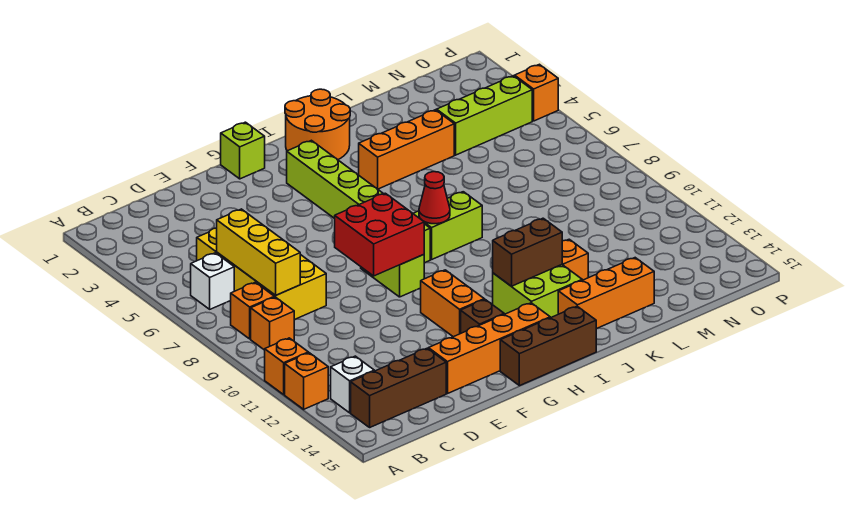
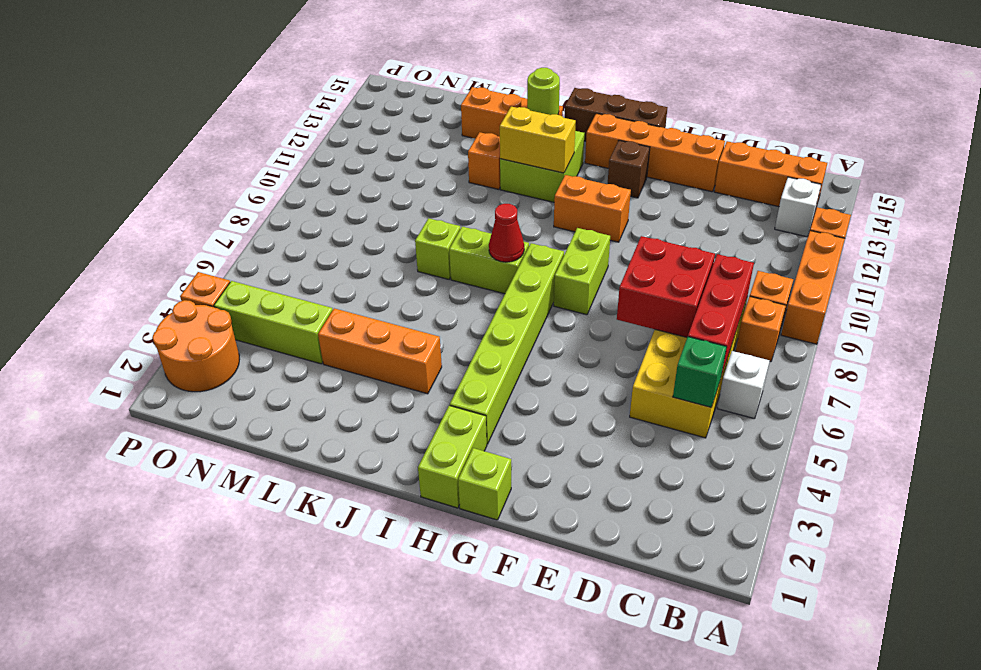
orange 1x1 brick [265,338,308,394] -> orange 1x3 brick [781,231,845,344]
brown 1x3 brick [351,348,446,427] -> orange 1x3 brick [714,141,827,210]
none -> green 1x1 brick [673,337,727,407]
yellow 1x3 brick [217,209,300,295] -> red 1x3 brick [688,254,754,373]
red 2x2 brick [335,193,424,276] -> red 2x2 brick moved to [617,236,715,337]
orange 1x2 brick [421,270,484,337] -> orange 1x2 brick turned to [554,175,631,242]
none -> lime 1x2 brick [418,405,487,508]
orange 2x2 round brick [285,89,350,160] -> orange 2x2 round brick moved to [152,300,240,392]
brown 1x2 brick [493,218,562,286] -> yellow 1x2 brick [500,107,576,173]
none -> lime 1x1 round brick [527,68,560,115]
none -> lime 1x1 brick [415,218,460,279]

